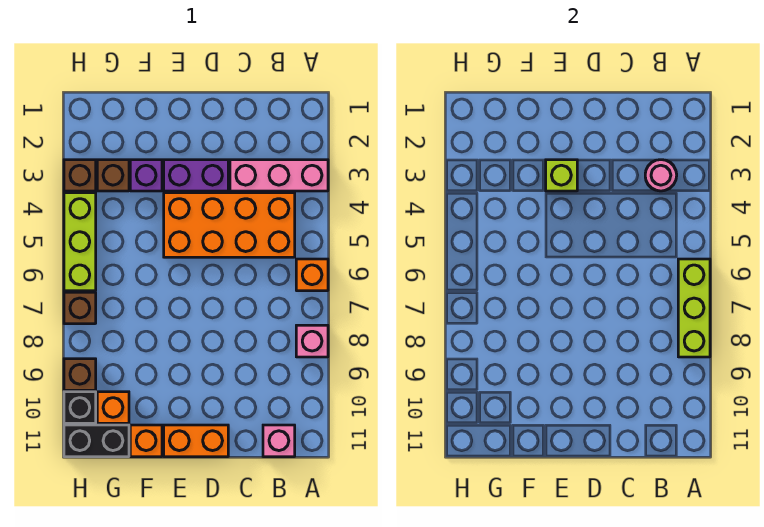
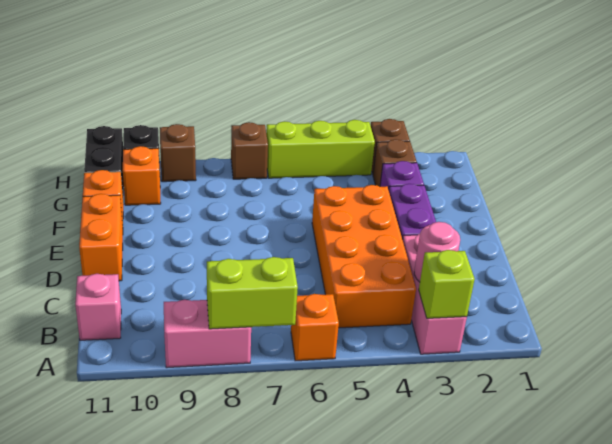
lime 1x3 brick [678,259,710,357] -> lime 1x2 brick [207,257,298,329]
pink 1x1 brick [296,325,328,357] -> pink 1x2 brick [164,300,251,368]
lime 1x1 brick [546,160,577,191] -> lime 1x1 brick moved to [419,250,475,318]

